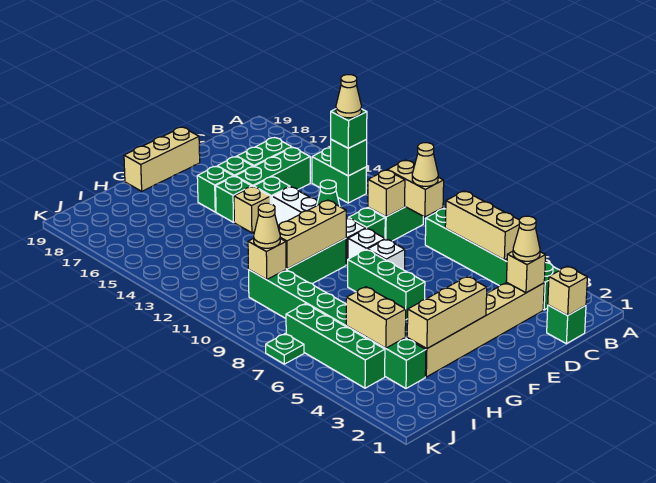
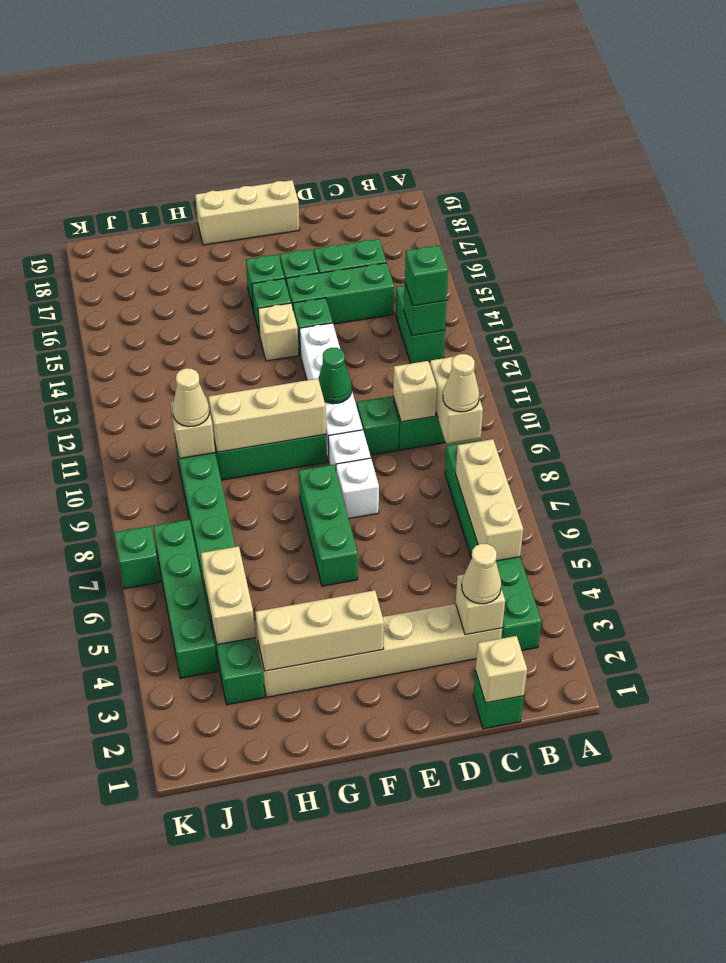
tan 1x1 cone [336,75,361,118] -> none
green 1x1 plate [266,334,304,364] -> green 1x1 brick [115,526,160,589]

